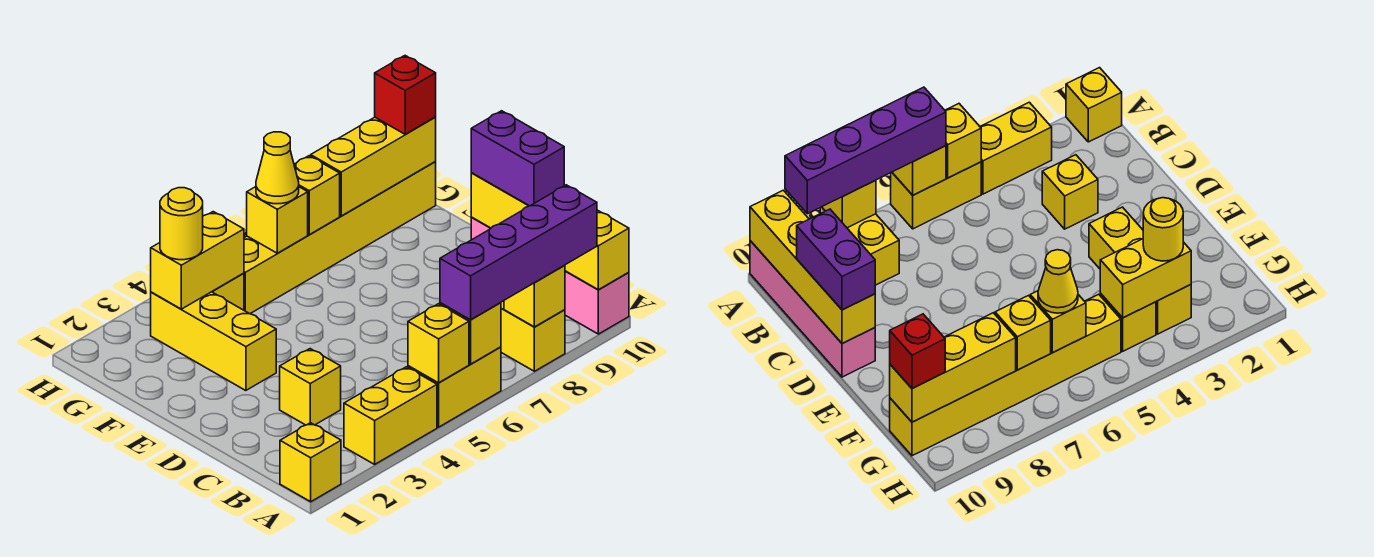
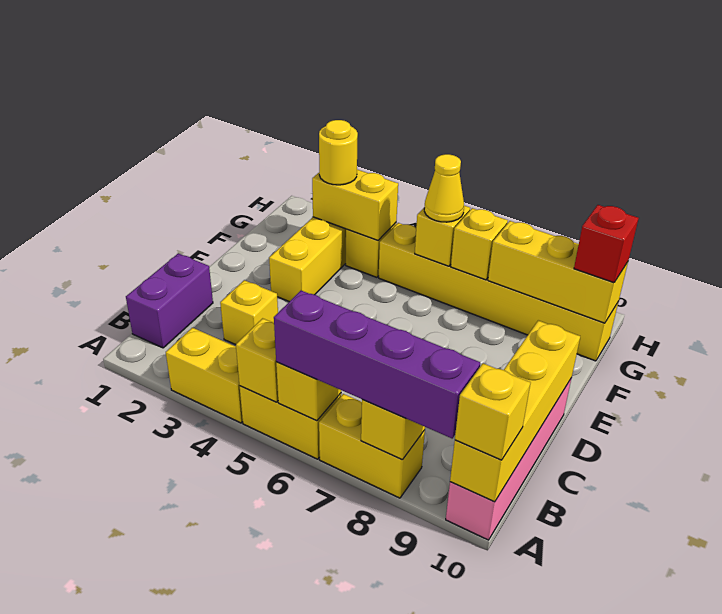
yellow 1x1 brick [280,423,341,502] -> yellow 1x1 brick moved to [455,363,531,460]
yellow 1x2 brick [501,301,565,371] -> yellow 1x2 brick turned to [319,394,425,498]
purple 1x2 brick [471,111,564,206] -> purple 1x2 brick moved to [126,253,213,348]

